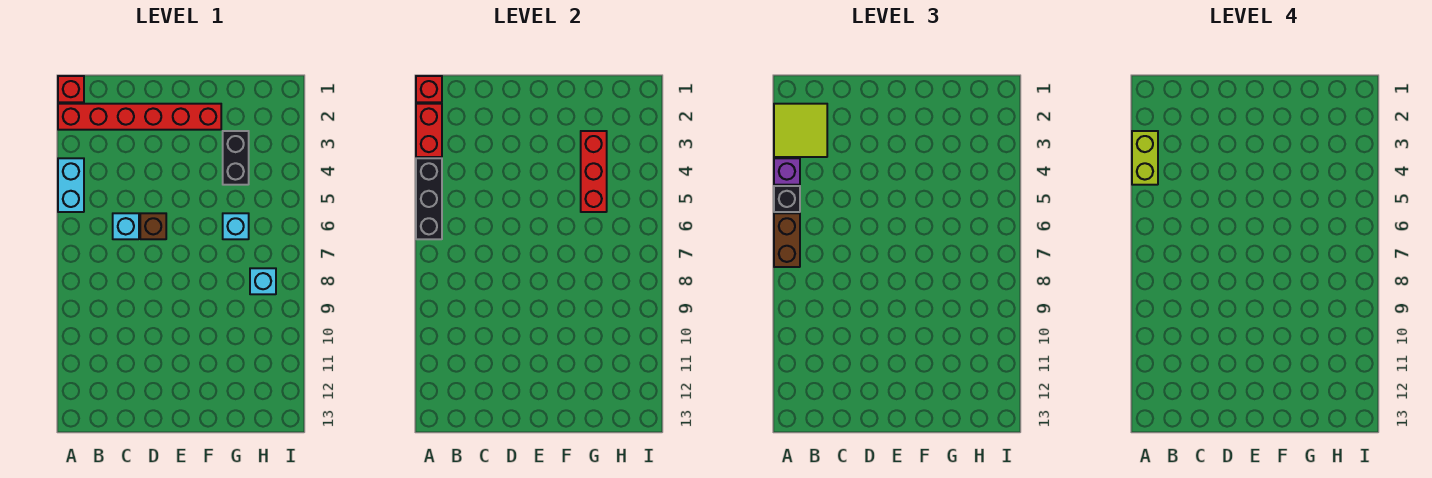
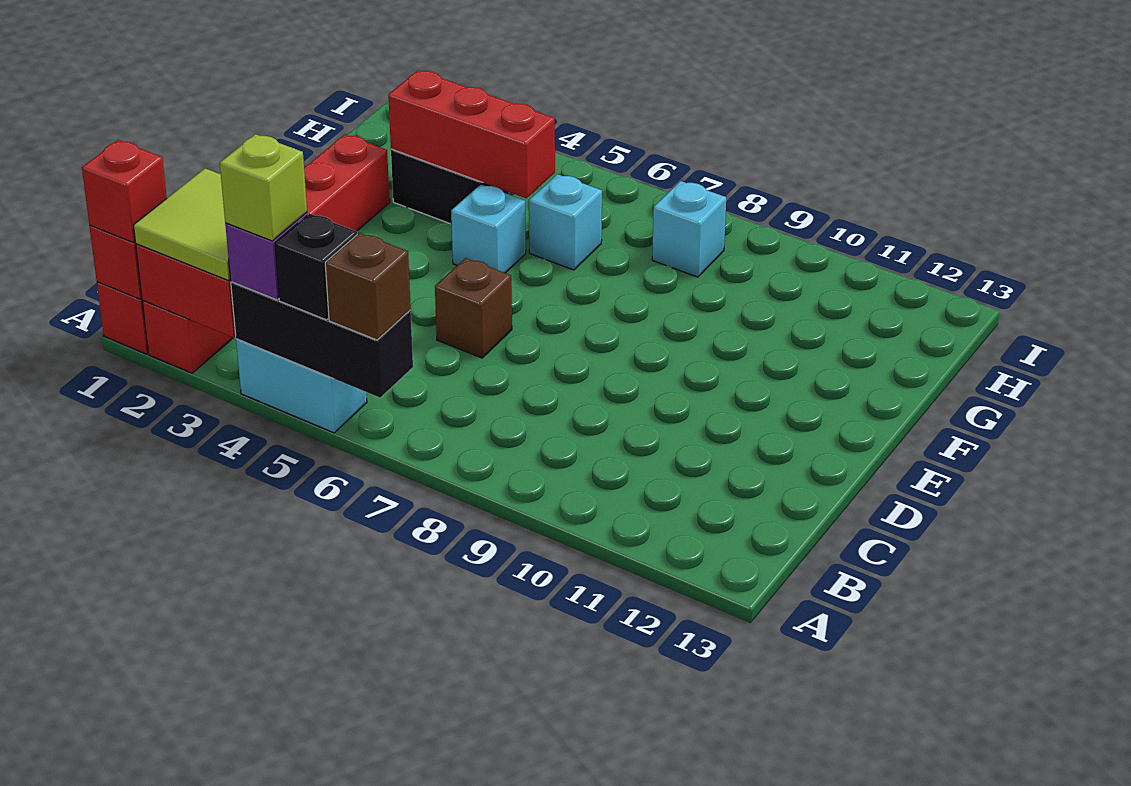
none -> red 1x1 brick [82,140,167,242]
lime 1x2 brick [1132,131,1158,185] -> lime 1x1 brick [220,134,307,241]
brown 1x2 brick [774,213,800,267] -> brown 1x1 brick [325,233,411,340]
cyan 1x1 brick [113,213,139,239] -> cyan 1x1 brick moved to [451,184,526,273]

